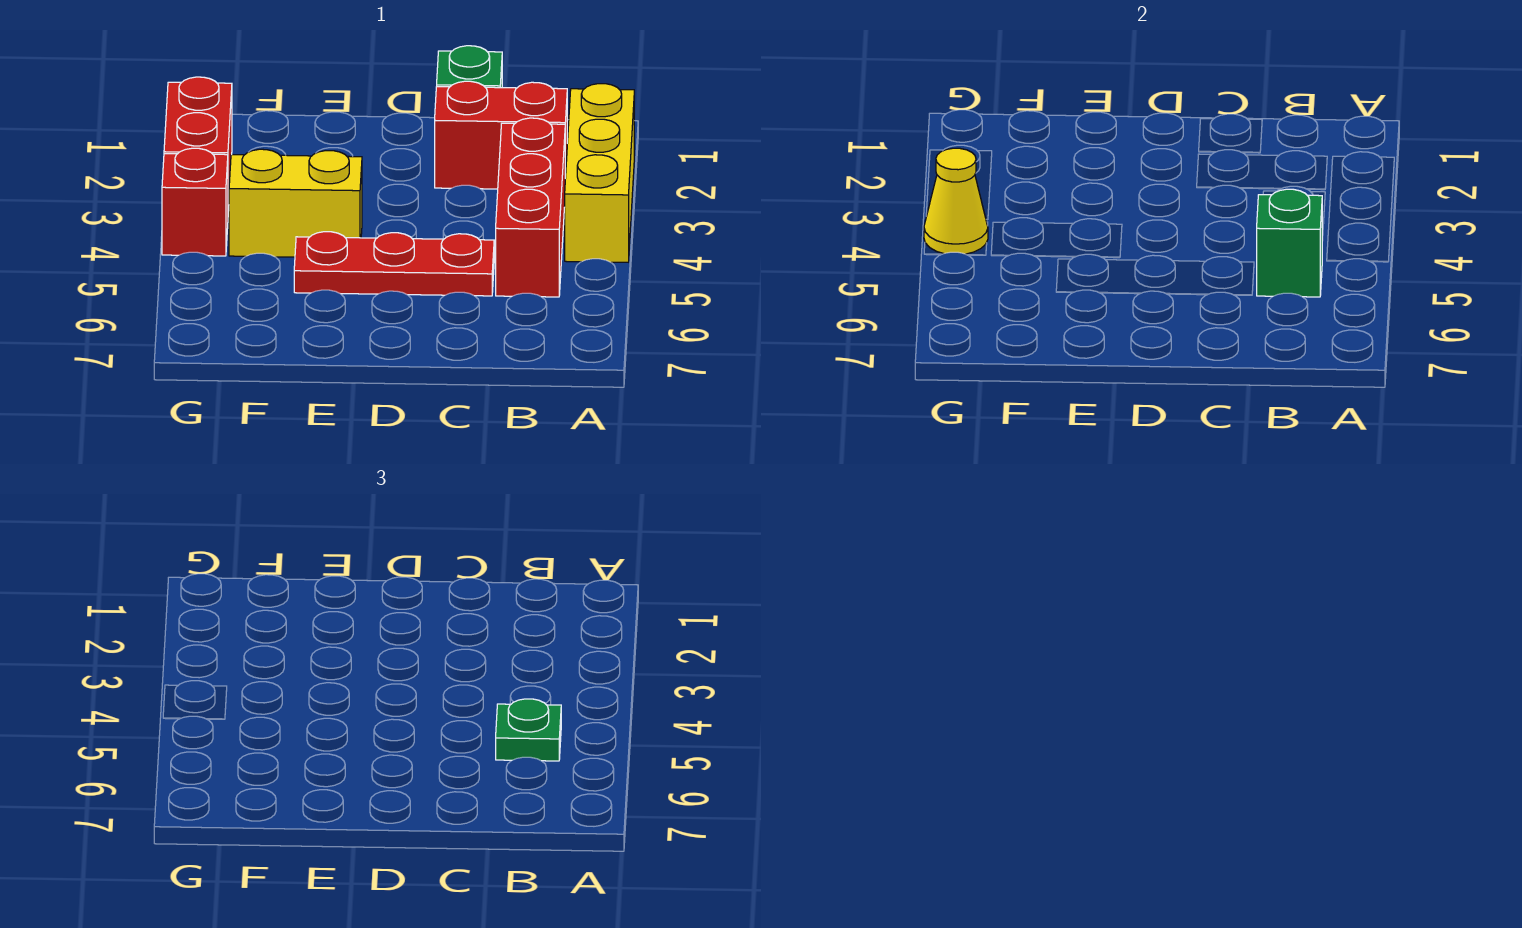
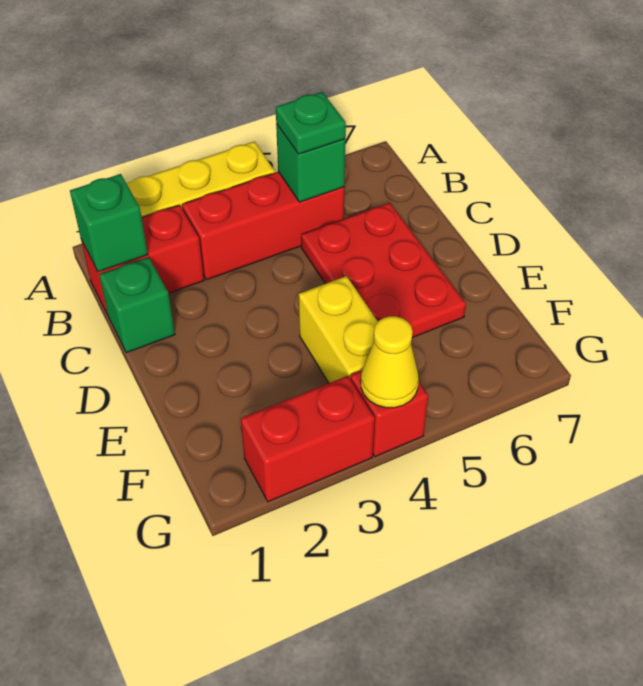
none -> green 1x1 brick [70,174,148,272]
red 1x2 brick [435,81,567,189] -> red 1x2 brick turned to [81,205,204,315]
red 1x3 plate [294,232,494,296] -> red 2x3 plate [301,203,466,338]

